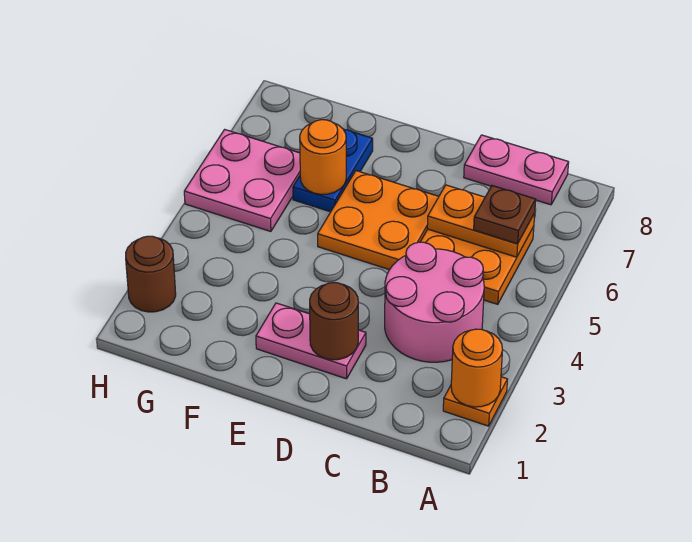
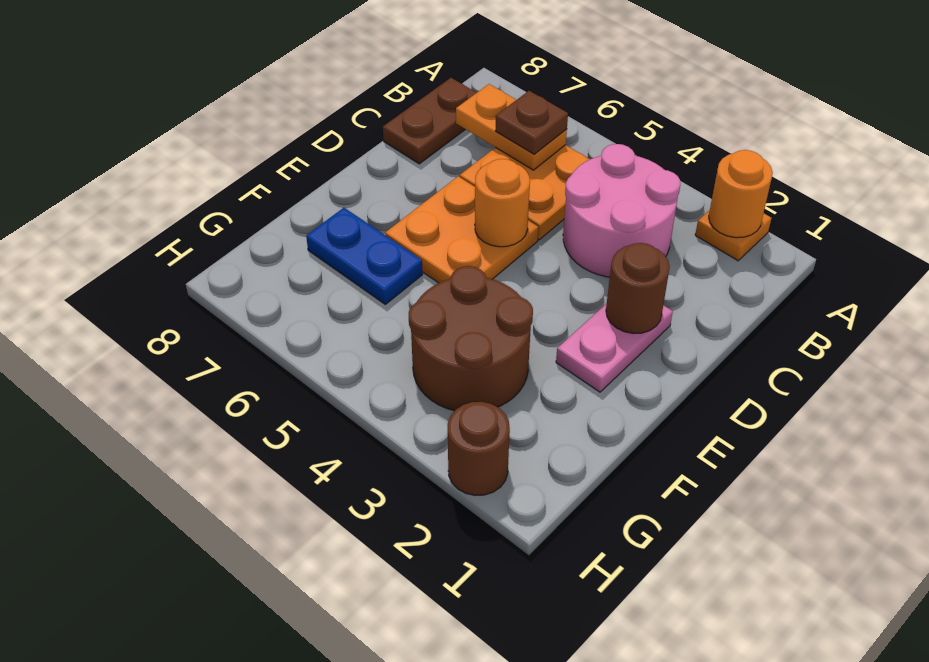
orange 1x2 plate [427,185,535,257] -> orange 1x2 plate turned to [456,84,567,170]
pink 1x2 plate [464,135,569,205] -> brown 1x2 plate [383,78,476,164]
none -> brown 2x2 round brick [409,266,533,411]
orange 1x1 round brick [300,120,346,194] -> orange 1x1 round brick moved to [475,159,530,247]
pink 2x2 plate [184,129,300,232] -> none

